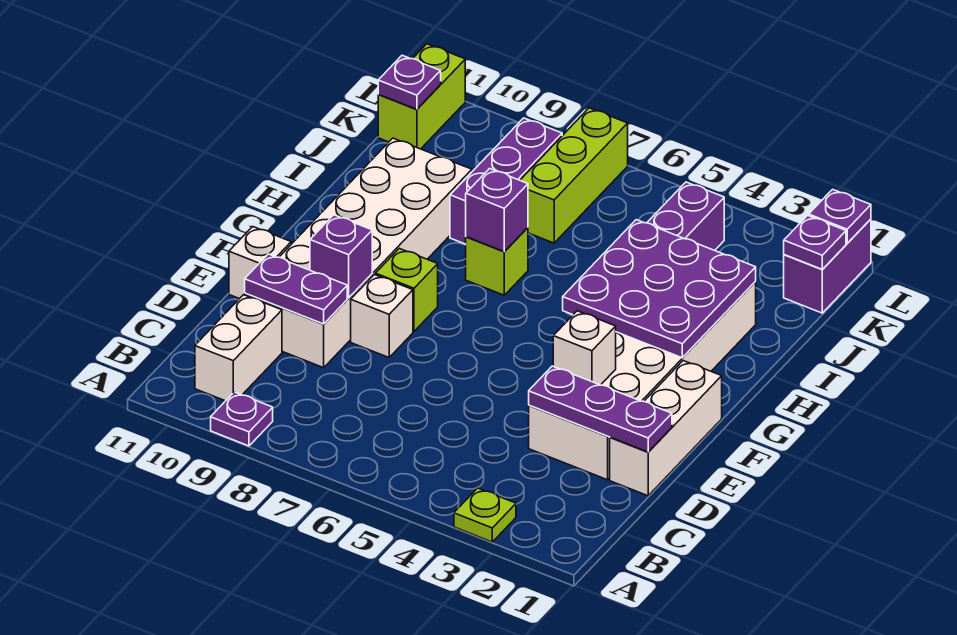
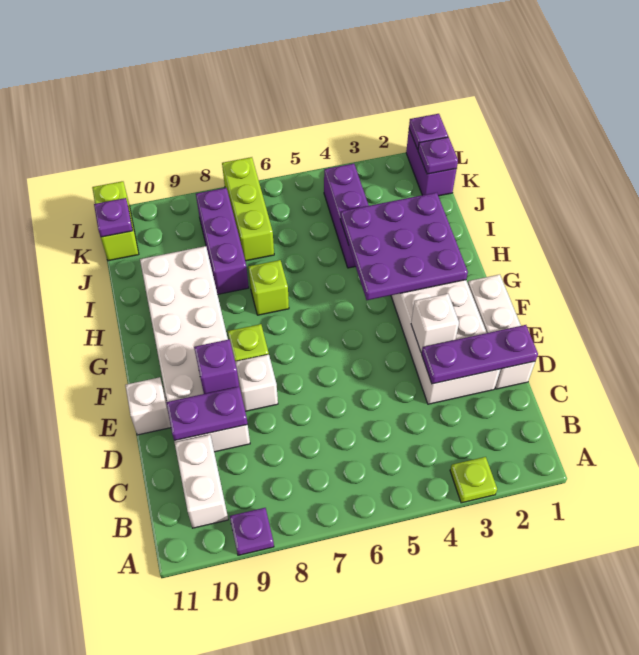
purple 1x1 brick [466,169,528,252] -> none

